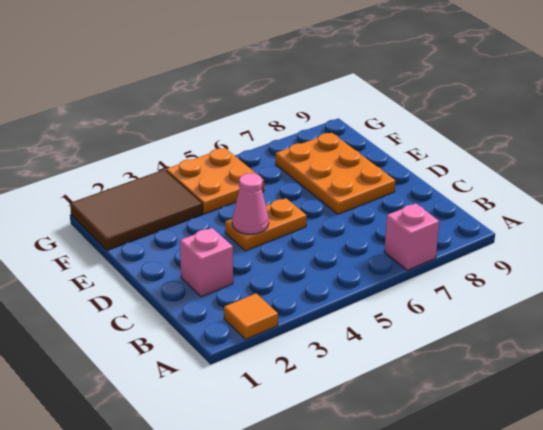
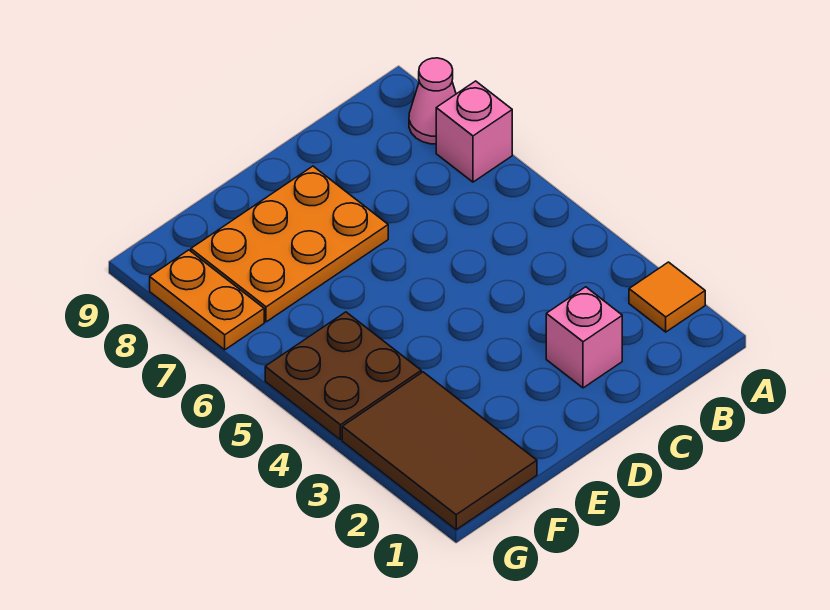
orange 1x2 plate [225,198,307,251] -> orange 1x2 plate moved to [150,250,264,350]
pink 1x1 cone [232,173,269,234] -> pink 1x1 cone moved to [409,58,456,144]
orange 2x2 plate [166,148,264,214] -> brown 2x2 plate [265,312,421,440]

